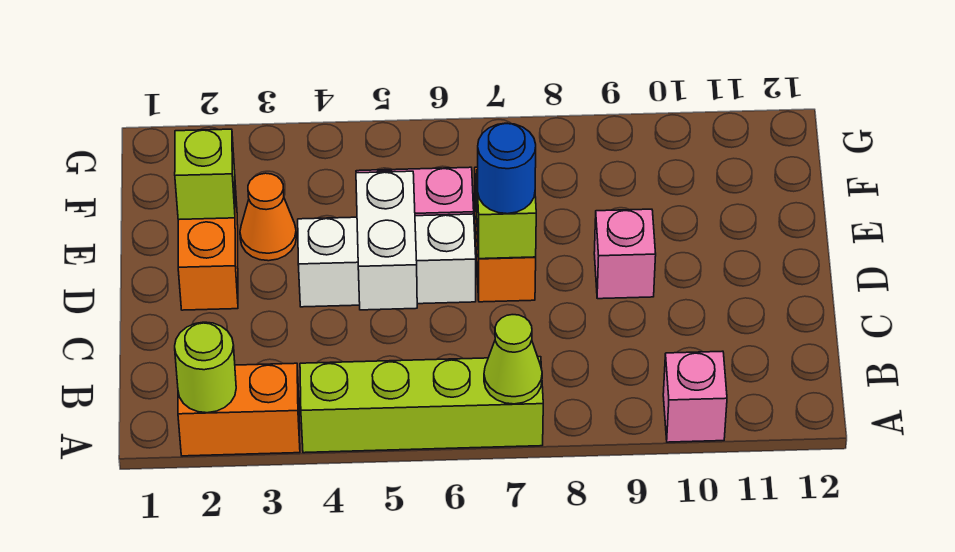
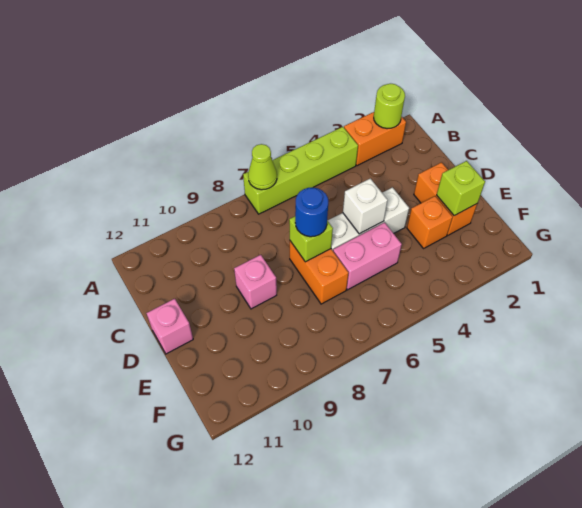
pink 1x1 brick [663,351,727,442] -> pink 1x1 brick moved to [146,299,193,354]
white 1x2 brick [356,171,417,310] -> white 1x1 brick [343,178,388,234]
orange 1x1 cone [240,173,296,261] -> orange 1x1 brick [407,196,453,248]

